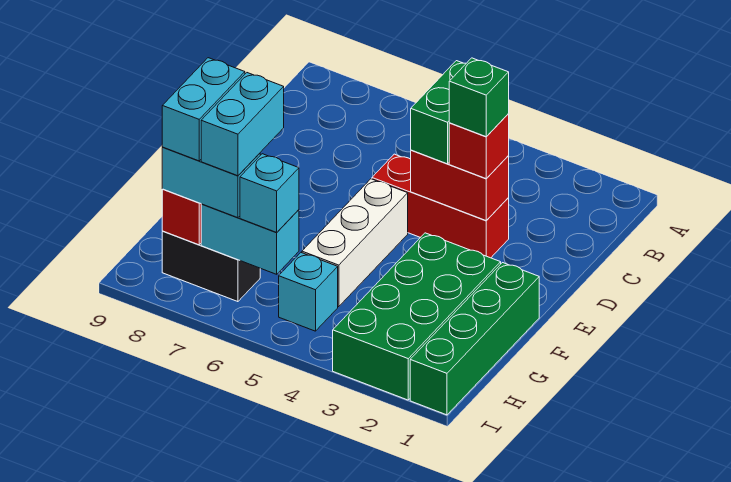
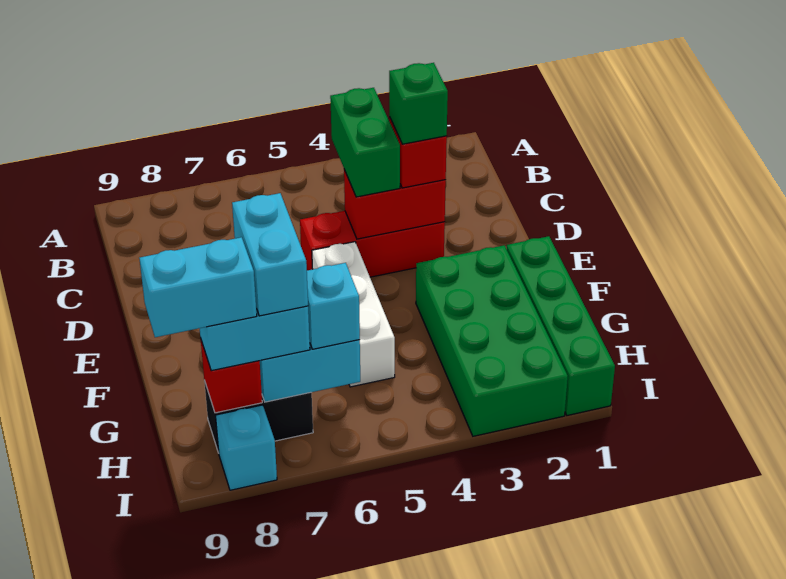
cyan 1x2 brick [162,58,245,161] -> cyan 1x2 brick turned to [139,237,257,337]
cyan 1x1 brick [279,253,338,331] -> cyan 1x1 brick moved to [216,405,277,490]

